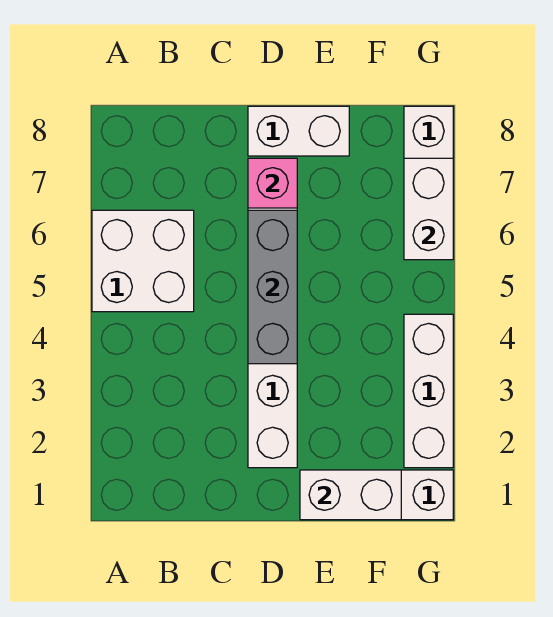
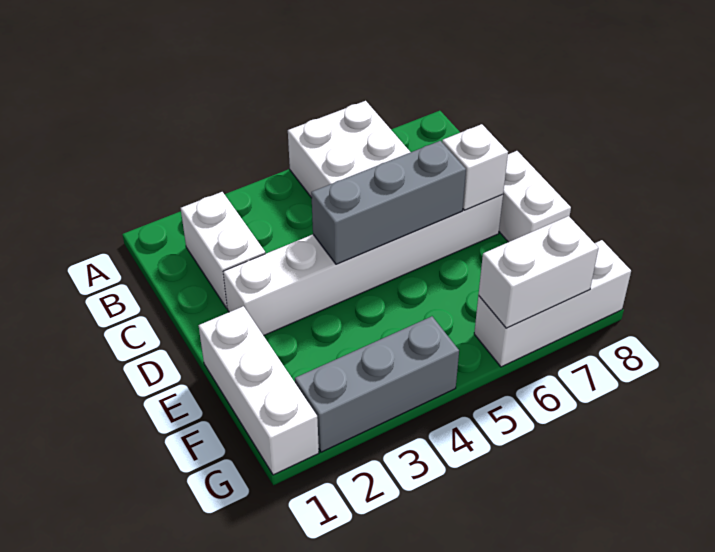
pink 1x1 brick [248,158,297,208] -> white 1x1 brick [442,124,508,210]
white 1x2 brick [300,470,401,520] -> white 1x2 brick moved to [181,192,265,308]
white 1x3 brick [404,314,453,468] -> grey 1x3 brick [295,316,459,452]

